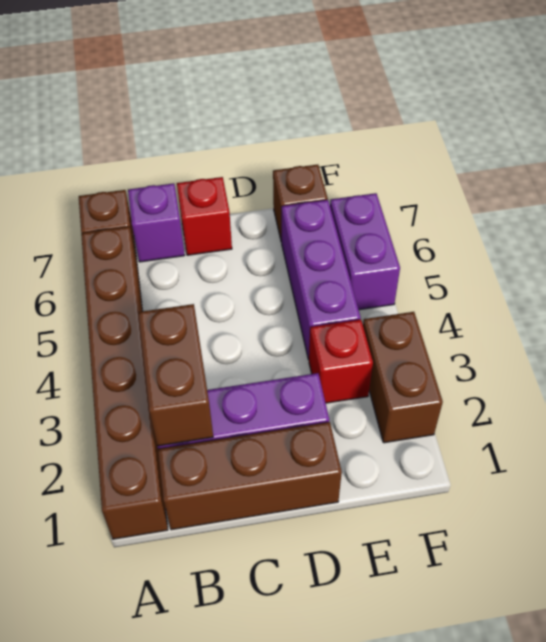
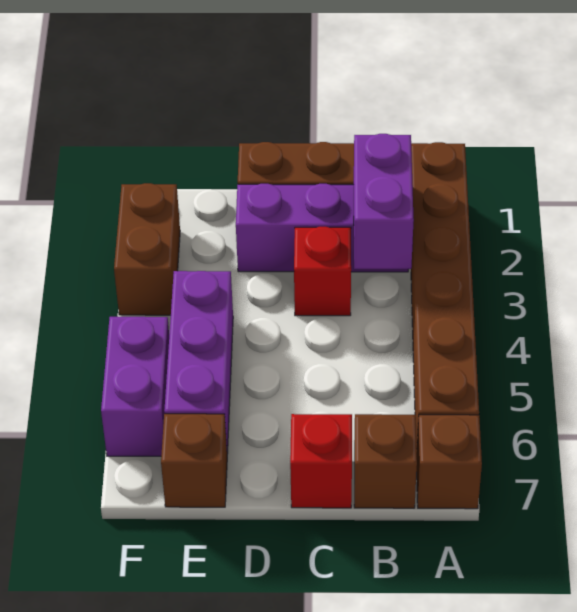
brown 1x2 brick [138,304,213,446] -> purple 1x2 brick [354,134,414,269]
purple 1x1 brick [128,183,185,262] -> brown 1x1 brick [354,414,417,508]
red 1x1 brick [309,319,373,403] -> red 1x1 brick moved to [294,227,351,316]

